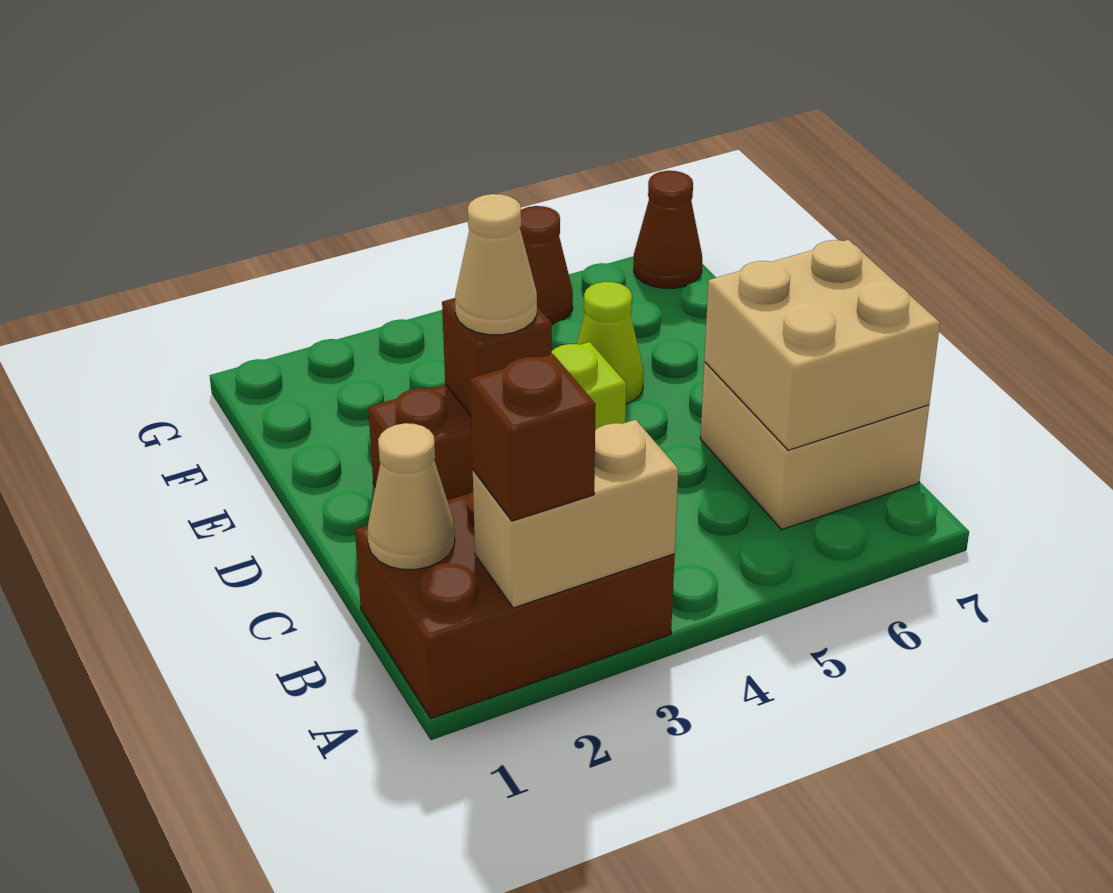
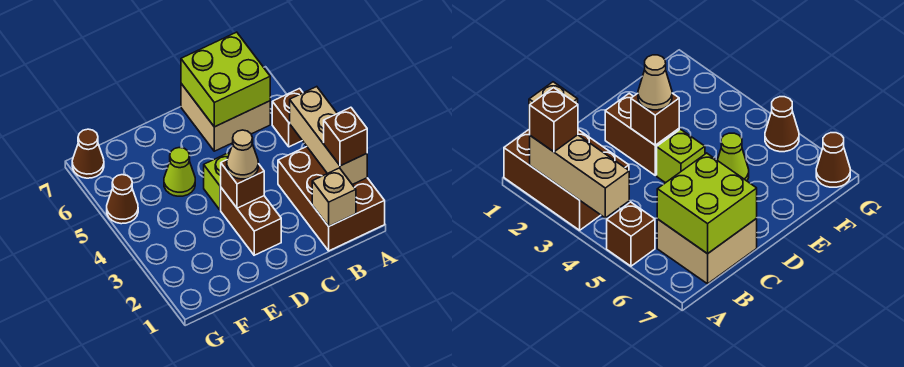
tan 1x2 brick [473,420,678,608] -> tan 1x3 brick [290,87,367,185]
none -> brown 1x1 brick [272,89,303,147]
tan 1x1 cone [367,423,455,570] -> tan 1x1 brick [312,168,356,226]
tan 2x2 brick [704,240,940,450] -> lime 2x2 brick [181,32,270,127]

